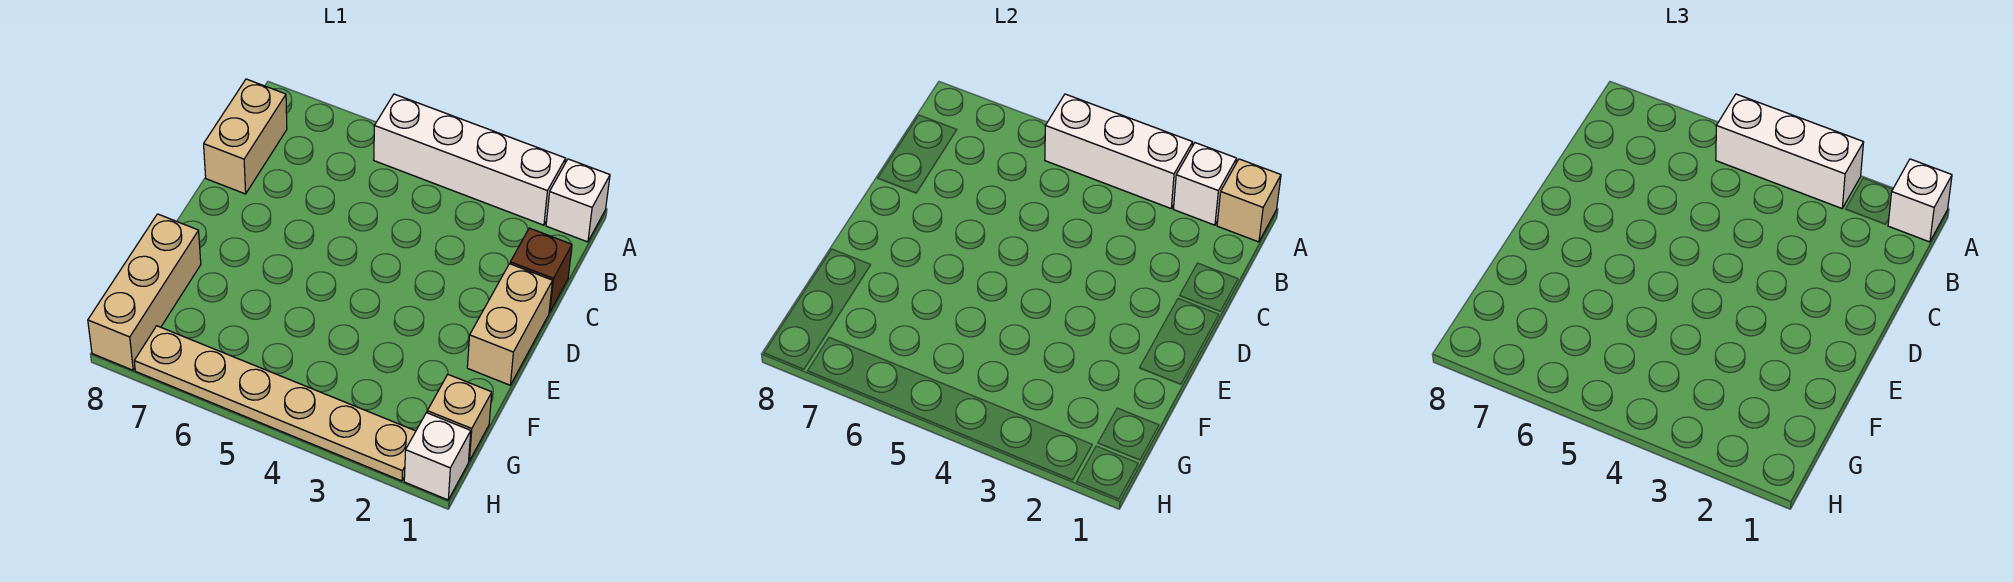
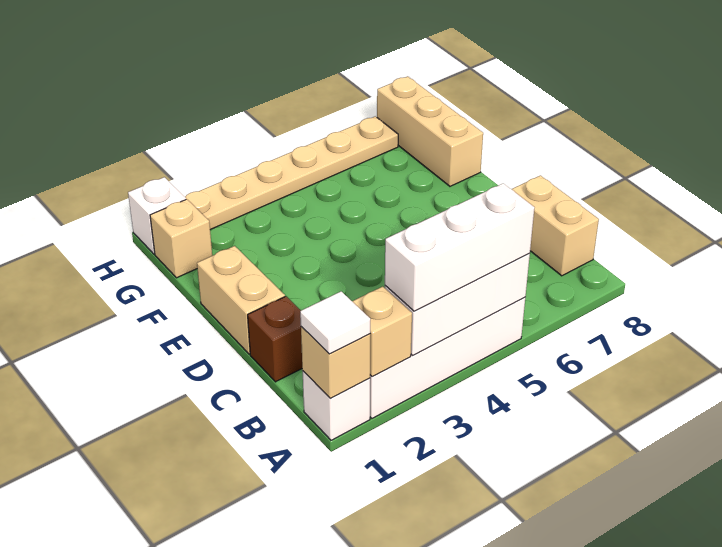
white 1x1 brick [1888,159,1952,242] -> white 1x1 tile [300,291,370,354]
white 1x1 brick [1174,143,1237,225] -> tan 1x1 brick [352,286,412,377]

